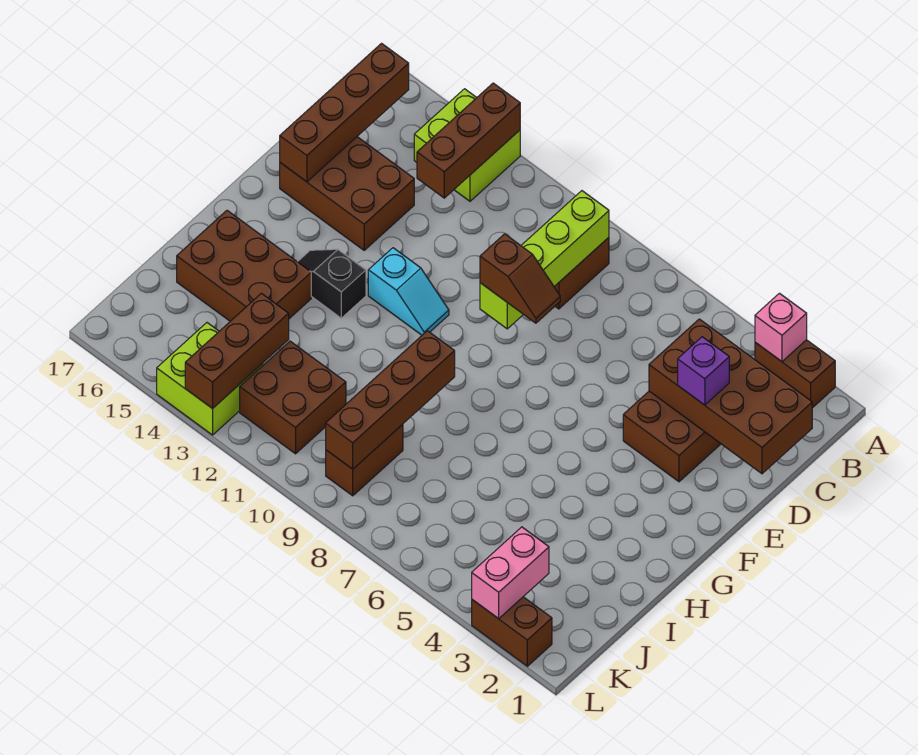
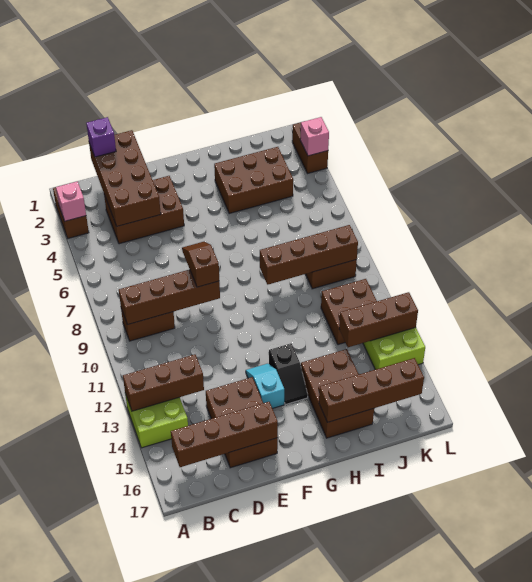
lime 1x4 brick [480,191,609,329] -> brown 1x4 brick [119,270,220,325]
purple 1x1 brick [678,337,729,405] -> purple 1x1 brick moved to [86,117,116,157]
cyan 1x2 slope [368,248,449,335] -> cyan 1x2 slope moved to [246,364,284,408]
none -> brown 2x3 brick [214,147,293,214]
none -> brown 1x4 brick [319,358,424,422]
pink 1x2 brick [472,527,549,619] -> pink 1x1 brick [300,117,329,156]

